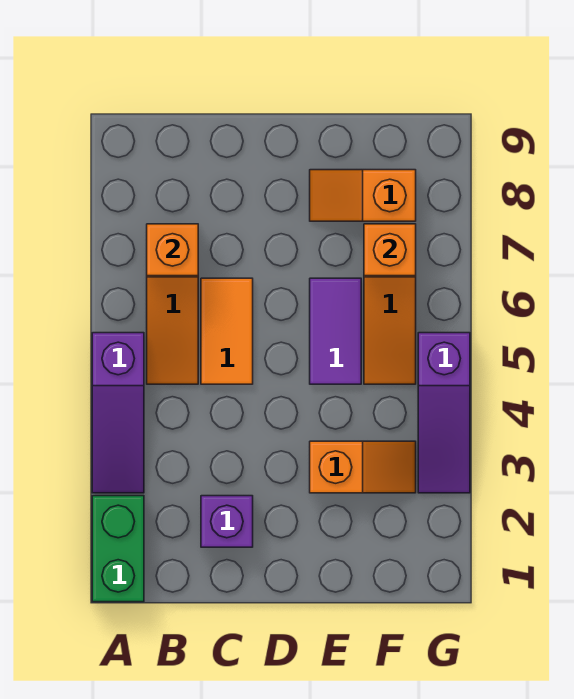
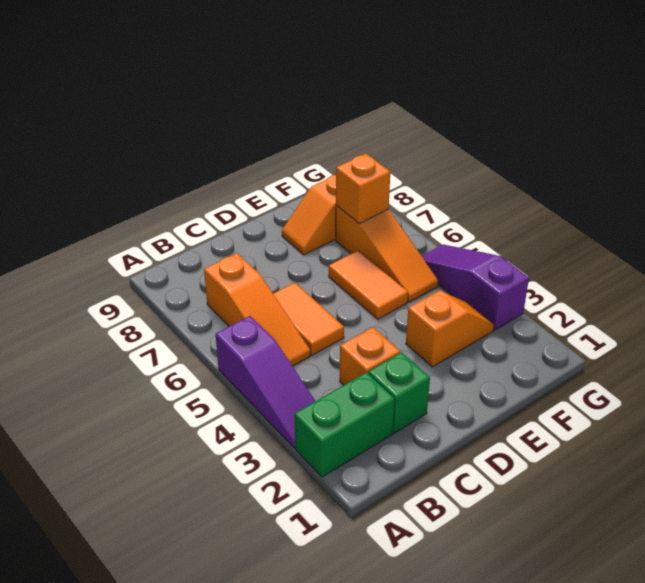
green 1x2 brick [92,496,144,602] -> green 1x2 brick turned to [295,372,395,477]
orange 1x1 brick [147,224,198,276] -> orange 1x1 brick moved to [340,327,400,385]
purple 1x1 brick [201,496,253,547] -> green 1x1 brick [368,352,430,433]
purple 1x2 tile [310,278,361,384] -> orange 1x2 tile [329,250,408,319]
purple 1x3 slope [418,333,470,493] -> purple 1x3 slope turned to [422,245,529,330]

